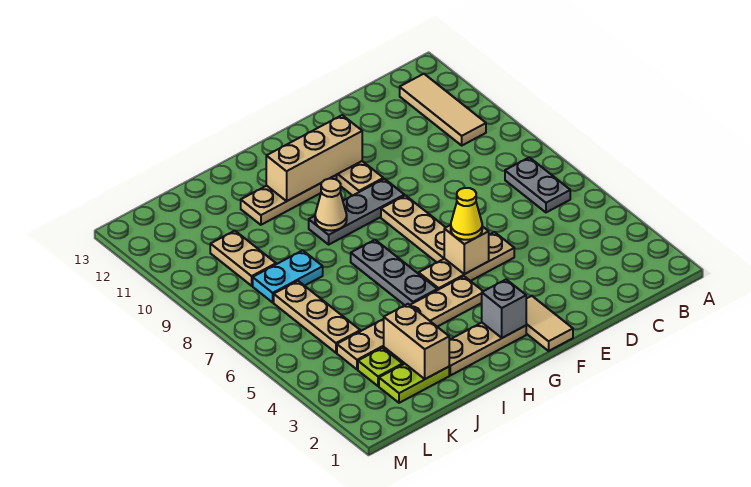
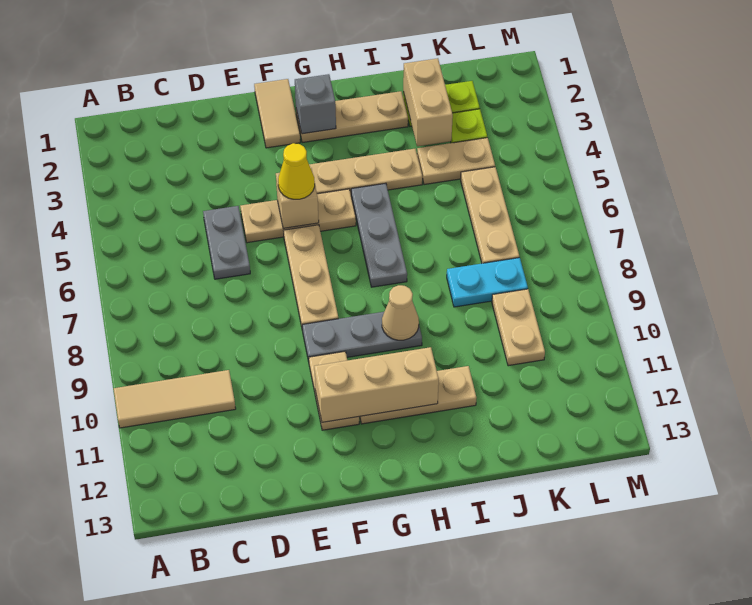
grey 1x2 plate [505,157,570,212] -> grey 1x2 plate moved to [203,206,250,279]
tan 1x3 tile [400,74,486,145] -> tan 1x3 tile turned to [114,370,236,428]

